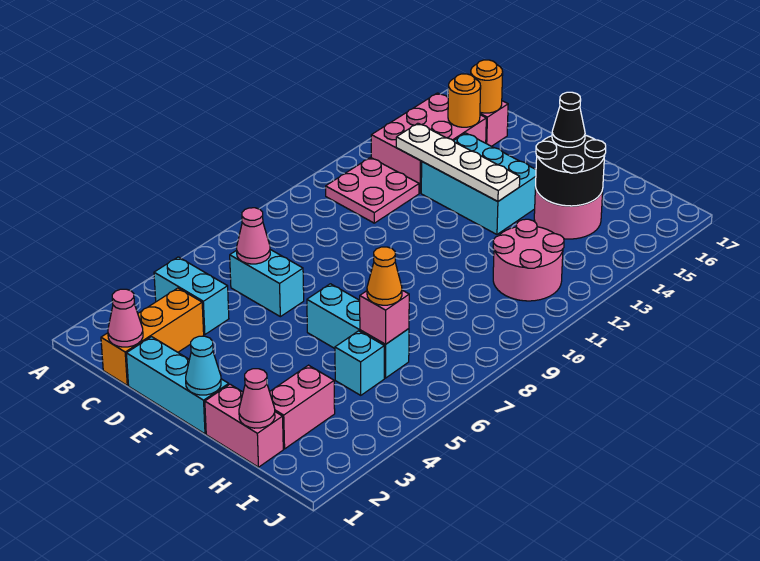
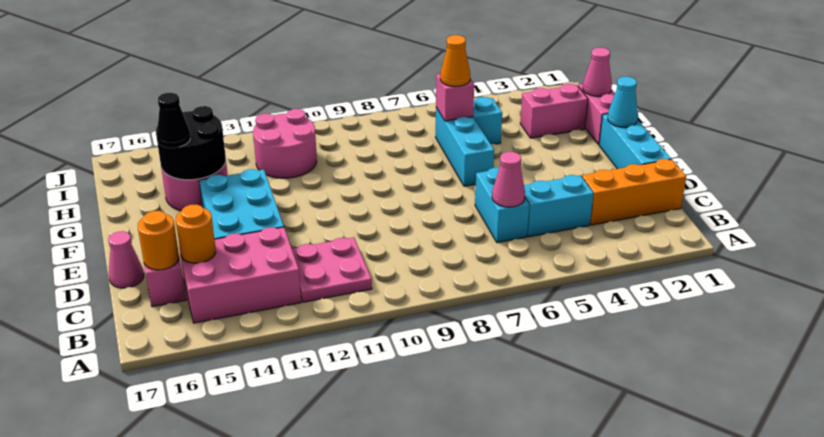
cyan 1x2 brick [154,257,229,335] -> cyan 1x2 brick turned to [524,175,594,237]
pink 1x1 cone [108,289,143,347] -> pink 1x1 cone moved to [108,231,144,288]
white 1x4 plate [396,123,520,201] -> none

